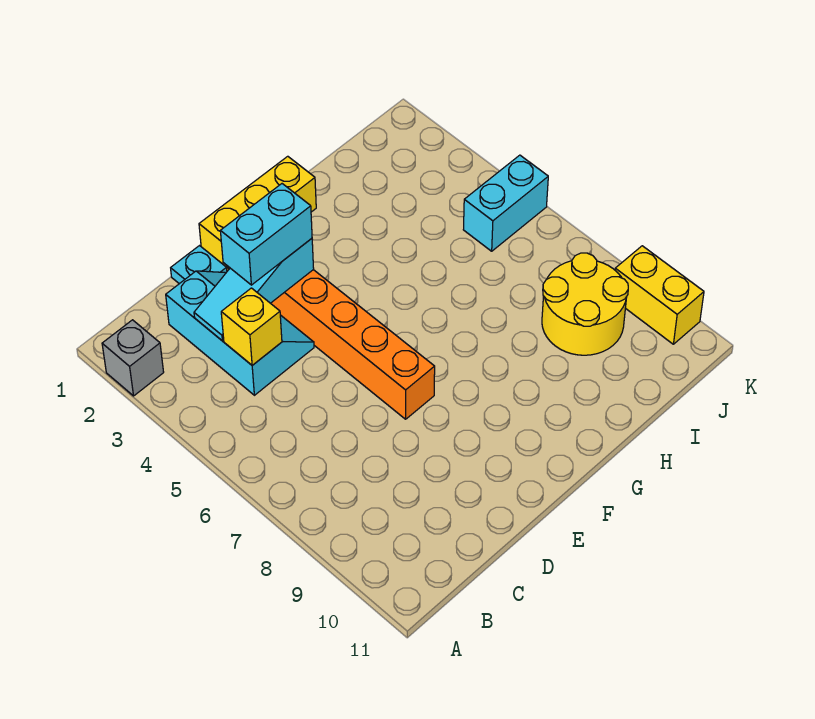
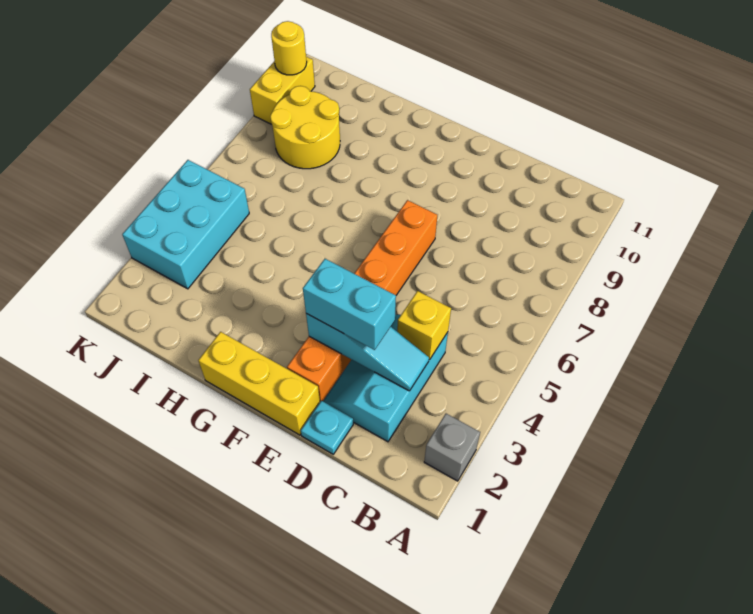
cyan 1x2 brick [463,155,548,251] -> cyan 2x3 brick [122,160,249,289]
none -> yellow 1x1 round brick [271,21,307,75]

